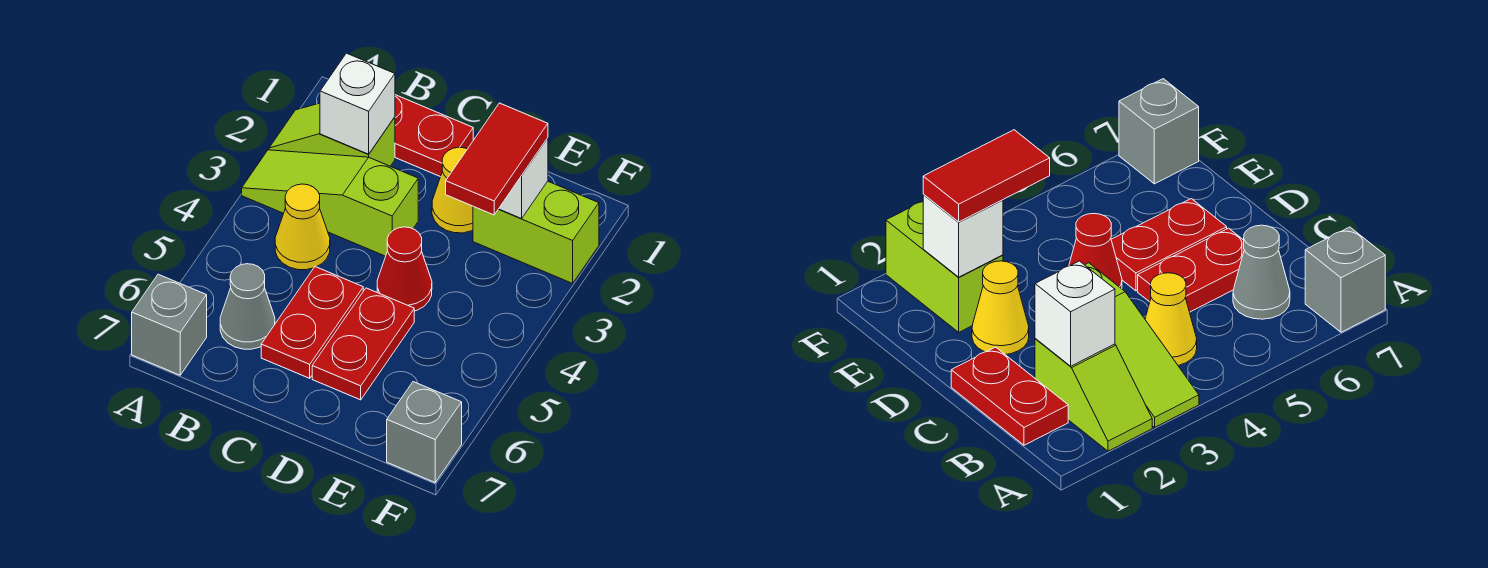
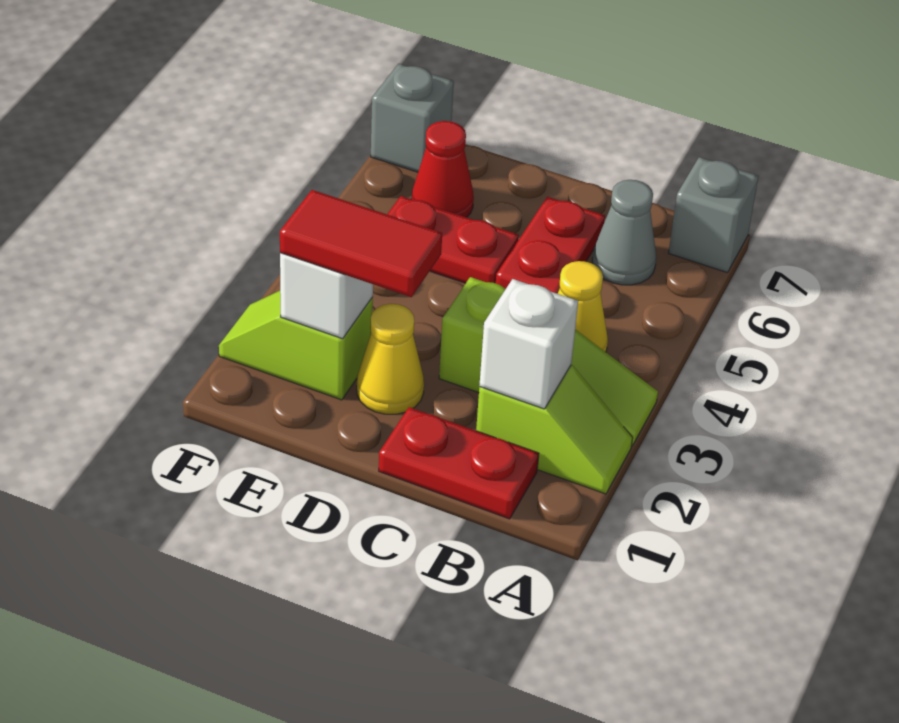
red 1x1 cone [377,227,432,311] -> red 1x1 cone moved to [412,121,474,217]
red 1x2 plate [312,288,414,400] -> red 1x2 plate turned to [387,196,519,283]
lime 1x2 brick [473,181,599,283] -> lime 1x2 slope [219,290,373,400]
red 1x2 tile [446,103,548,215] -> red 1x2 tile turned to [280,190,442,297]

